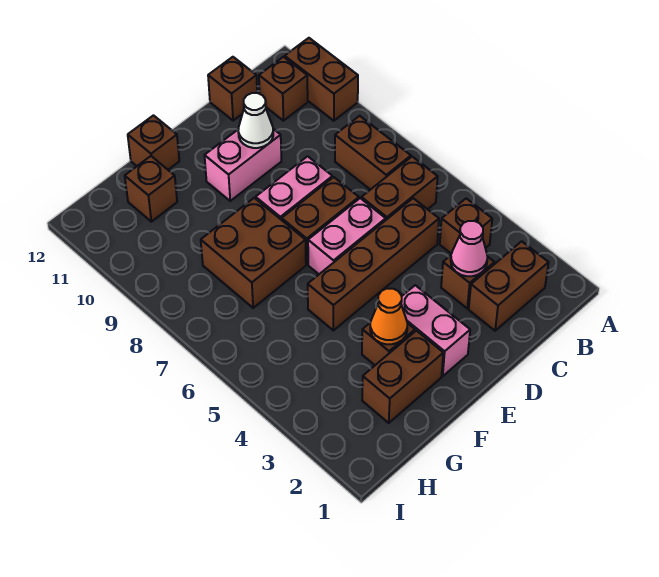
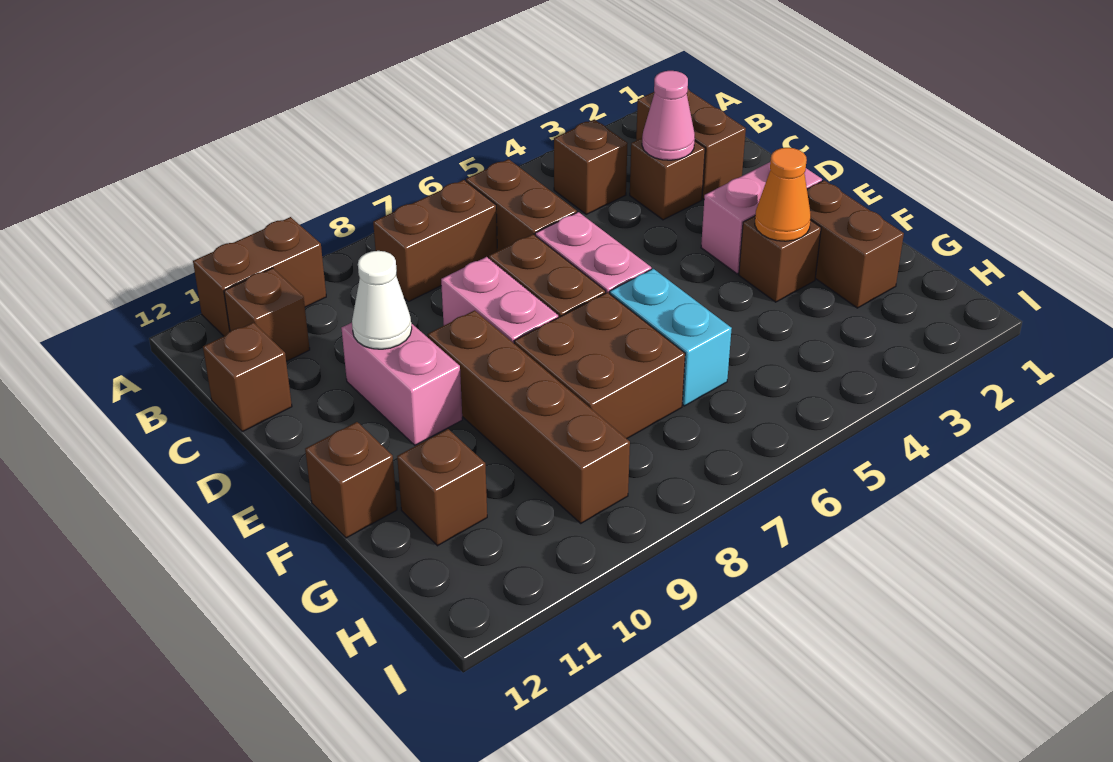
brown 1x4 brick [308,198,439,330] -> brown 1x4 brick moved to [427,310,630,523]
none -> cyan 1x2 brick [610,269,732,406]

